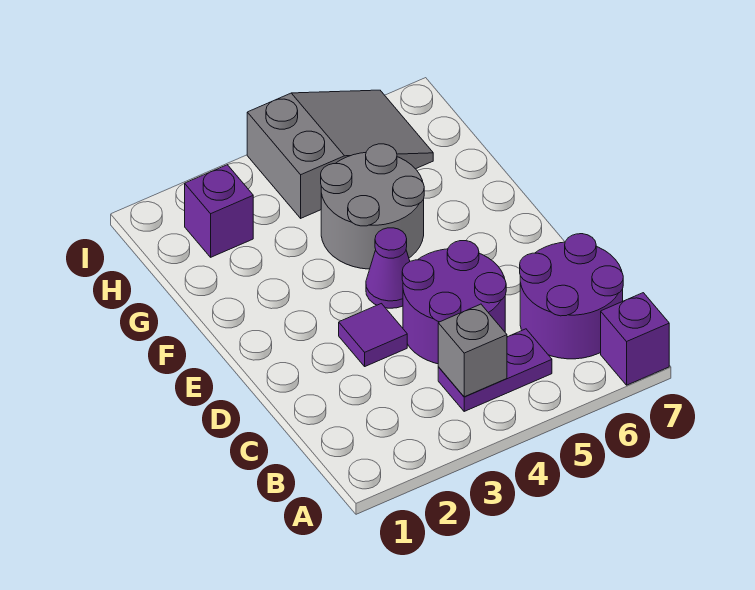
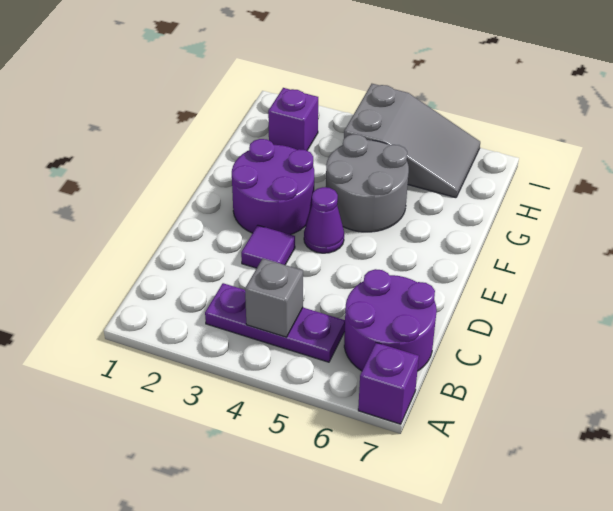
purple 1x2 plate [438,329,552,411] -> purple 1x3 plate [205,283,345,362]
purple 2x2 round brick [402,241,506,364] -> purple 2x2 round brick moved to [232,139,314,235]

